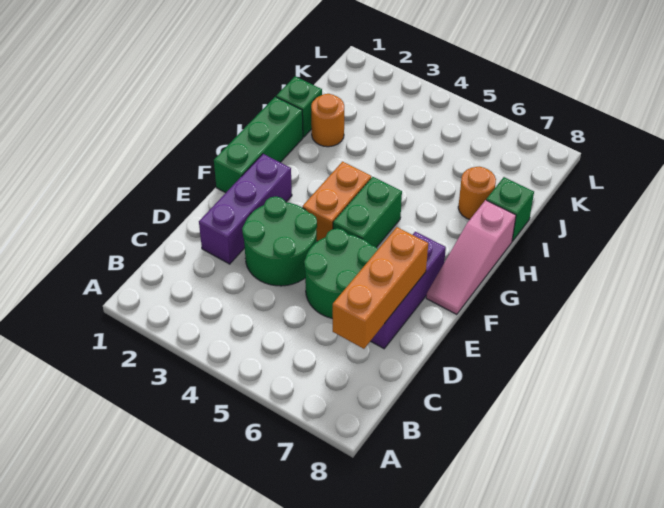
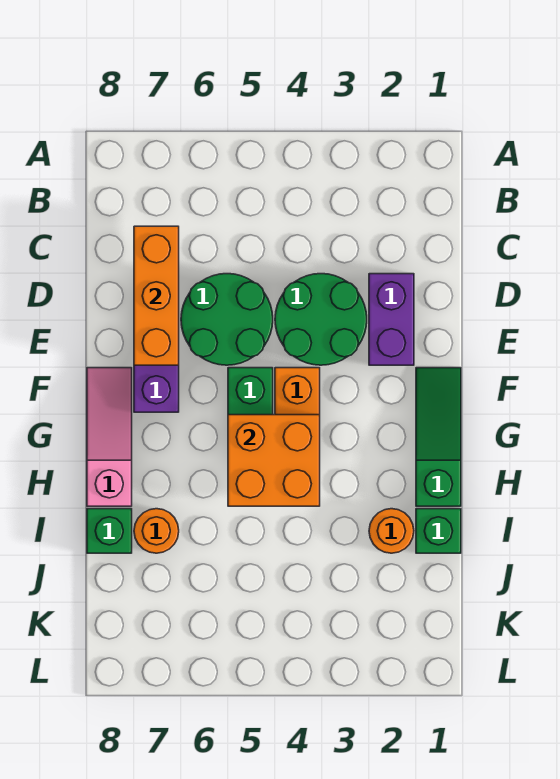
purple 1x3 brick [199,154,292,264] -> purple 1x2 brick [369,274,414,365]
green 1x3 brick [214,97,303,193] -> green 1x3 slope [416,368,461,506]
none -> orange 2x2 brick [228,415,320,506]

